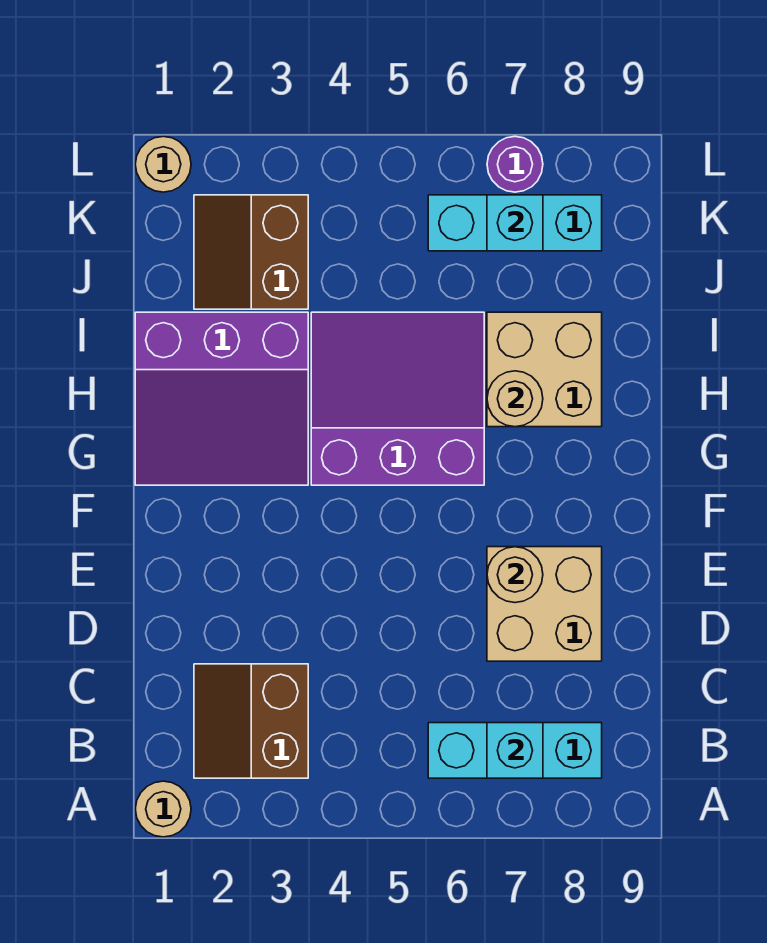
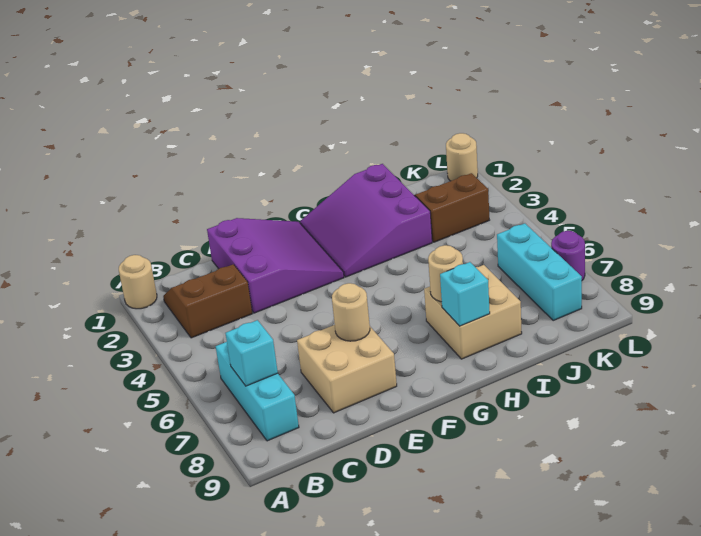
purple 3x3 slope [311,312,484,485] -> purple 3x3 slope moved to [207,218,344,313]
cyan 1x1 brick [487,195,543,251] -> cyan 1x1 brick moved to [440,262,490,326]

